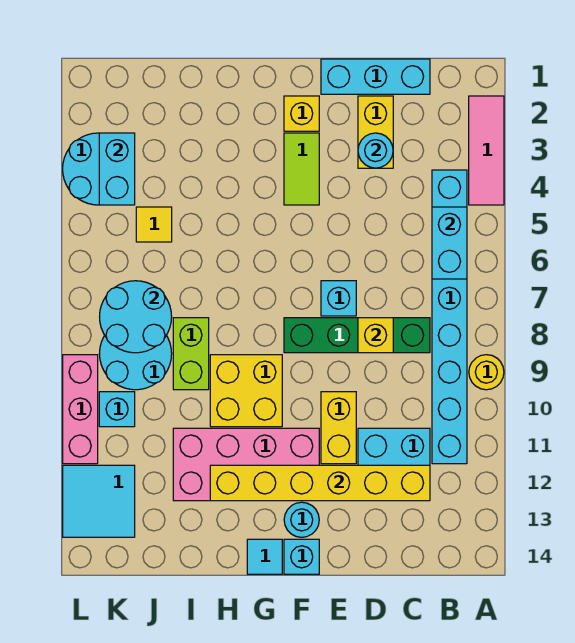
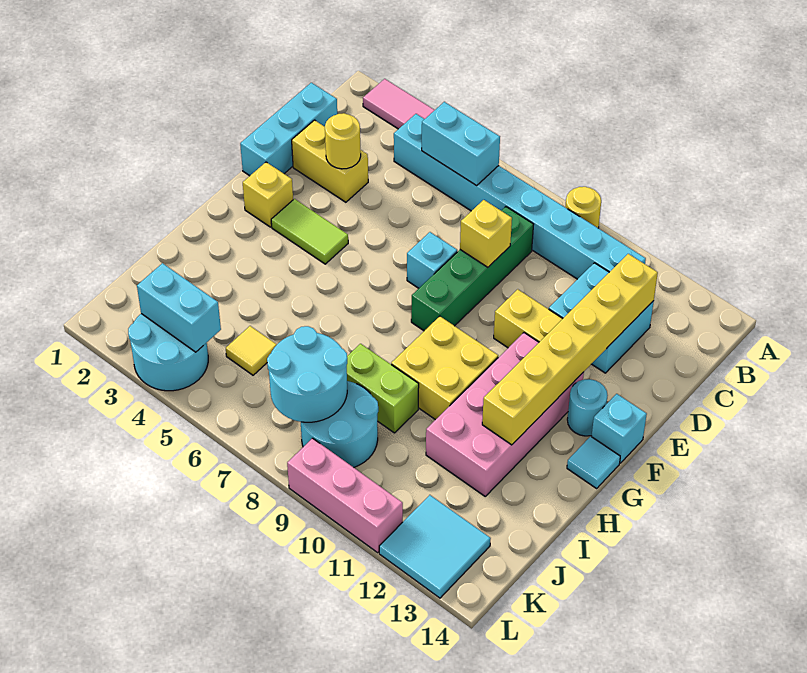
cyan 1x1 round brick [358,133,393,168] -> yellow 1x1 round brick [325,113,361,169]
cyan 1x1 brick [99,392,135,427] -> none

